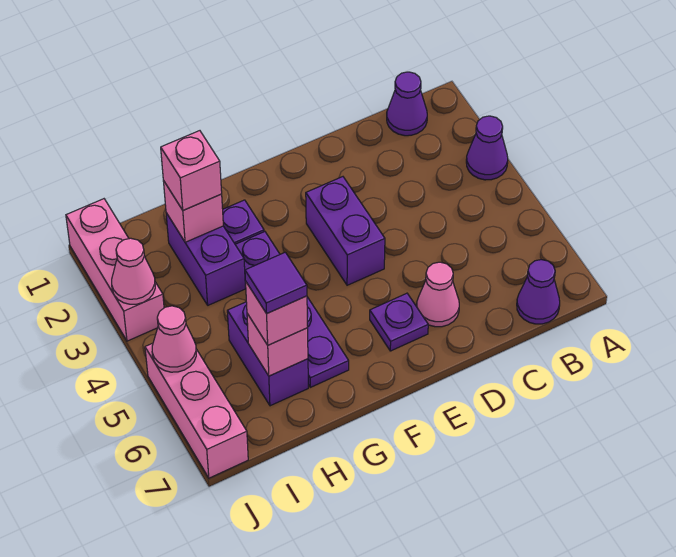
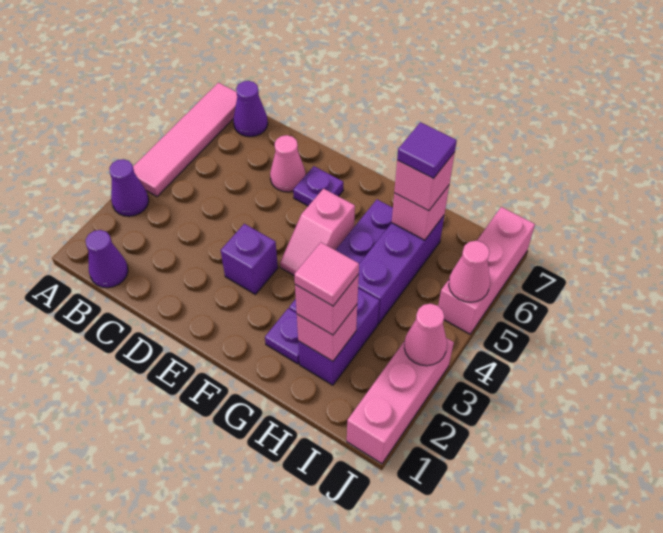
none -> pink 1x4 tile [133,83,237,197]
purple 1x2 brick [306,177,385,285] -> purple 1x1 brick [221,224,278,294]
none -> pink 1x2 slope [280,188,355,275]
none -> pink 1x1 tile [294,242,359,306]
purple 1x2 brick [227,302,308,406] -> purple 1x3 brick [358,216,444,324]

